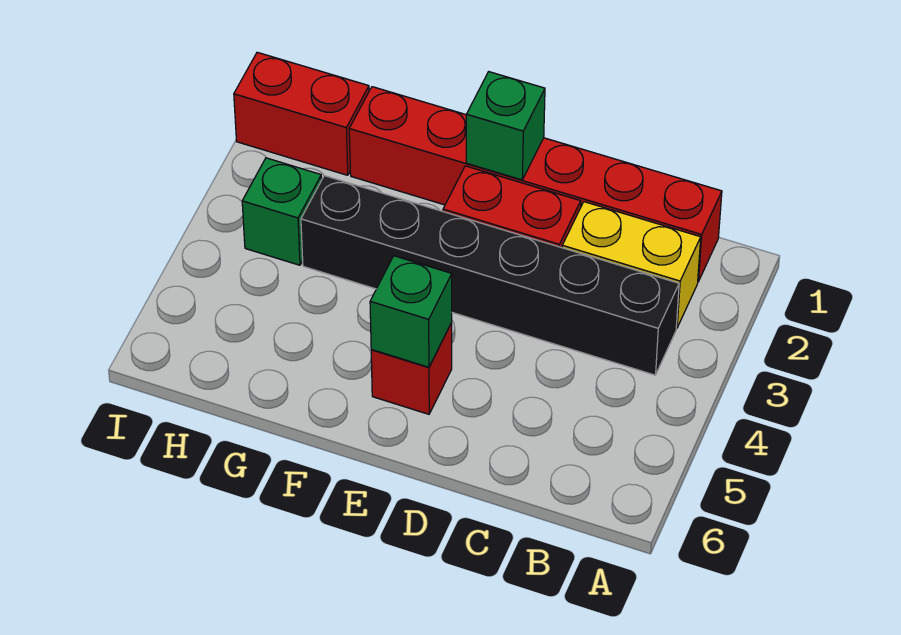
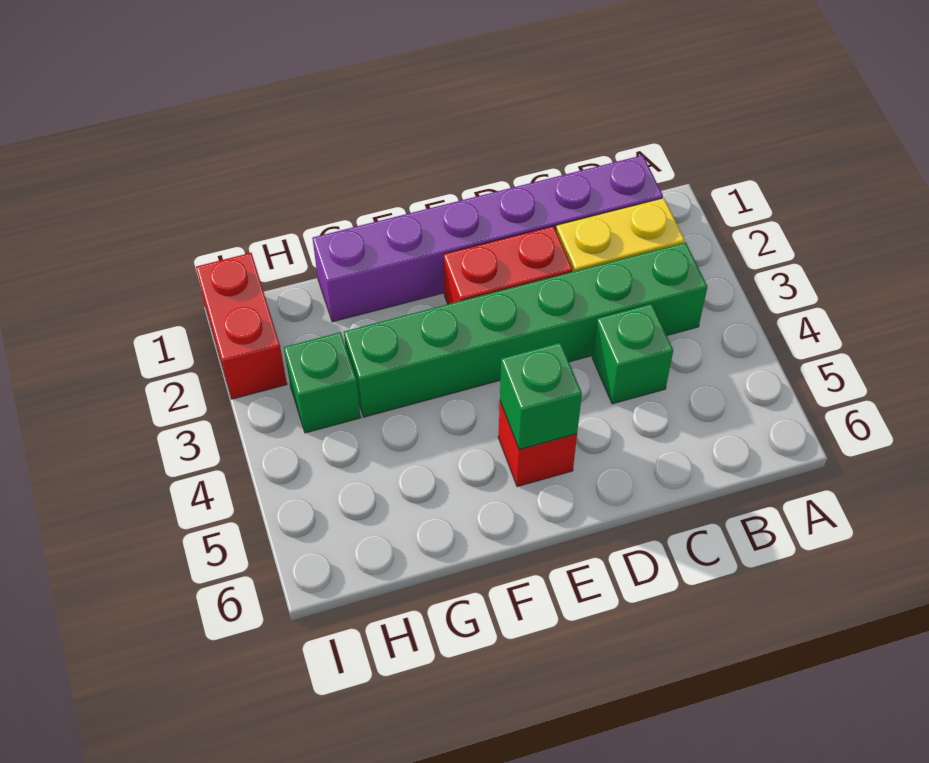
red 1x6 brick [349,87,722,282] -> purple 1x6 brick [313,155,663,322]
black 1x6 brick [301,176,679,375] -> green 1x6 brick [344,243,707,417]
green 1x1 brick [466,72,545,180] -> green 1x1 brick moved to [592,304,673,404]
red 1x2 brick [234,52,369,175] -> red 1x2 brick turned to [196,253,287,399]

